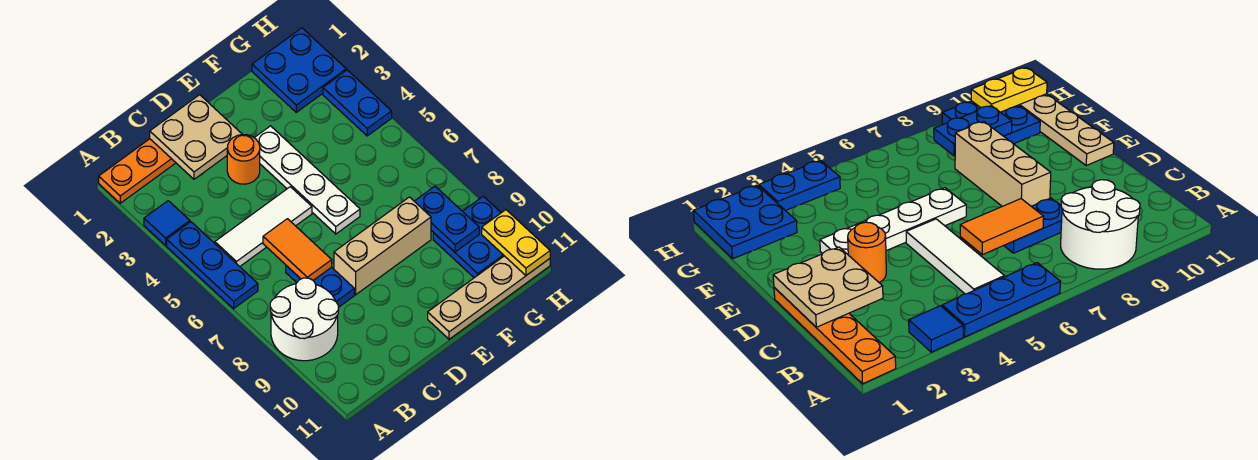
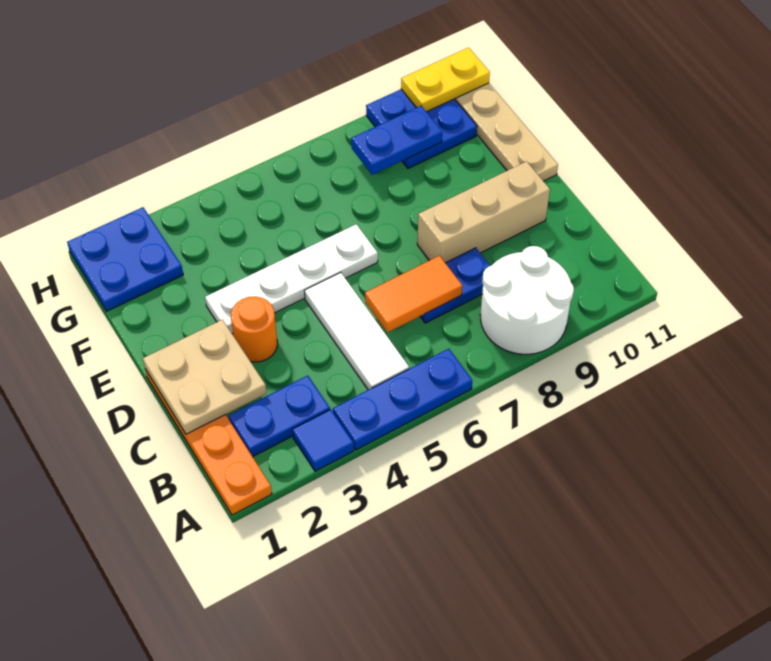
tan 1x3 brick [334,197,431,295] -> tan 1x3 brick turned to [417,161,550,263]
blue 1x2 plate [323,70,392,136] -> blue 1x2 plate moved to [229,376,330,457]

